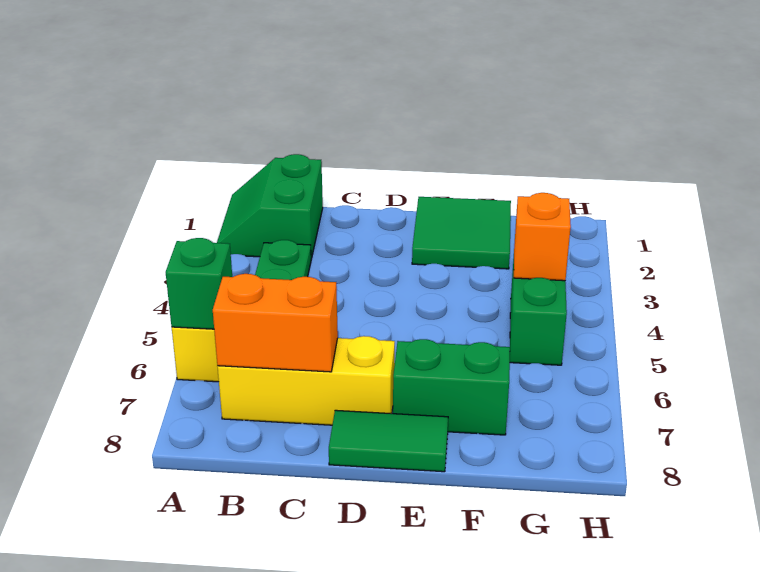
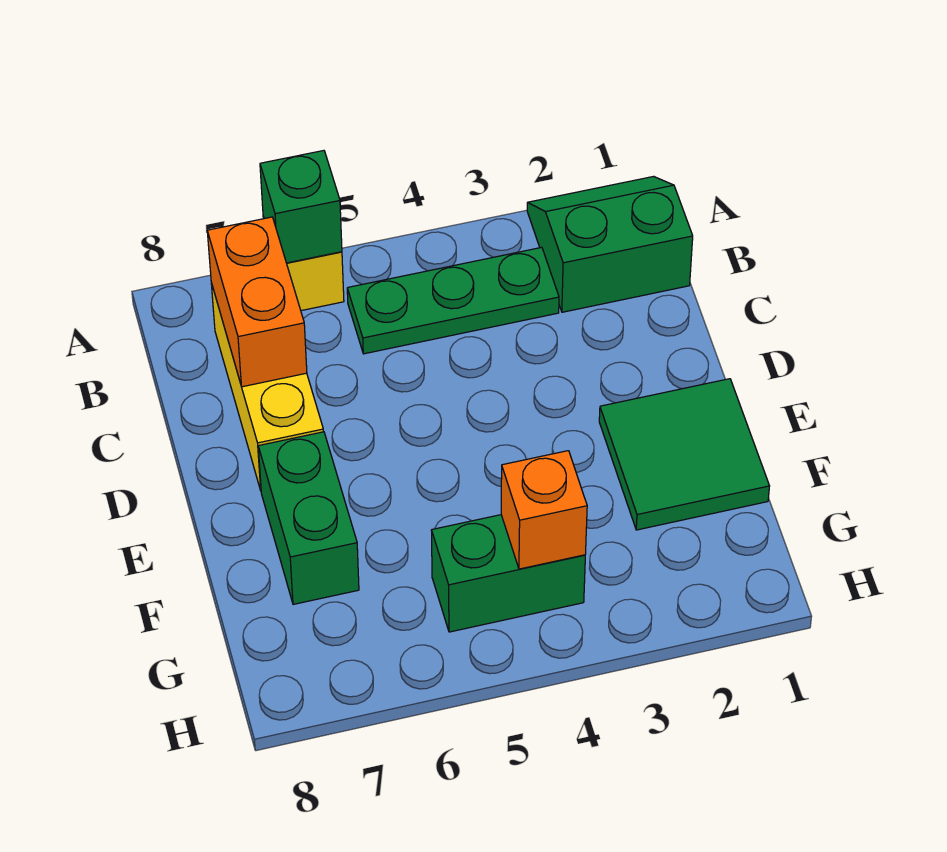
green 1x2 tile [329,410,448,472] -> none

